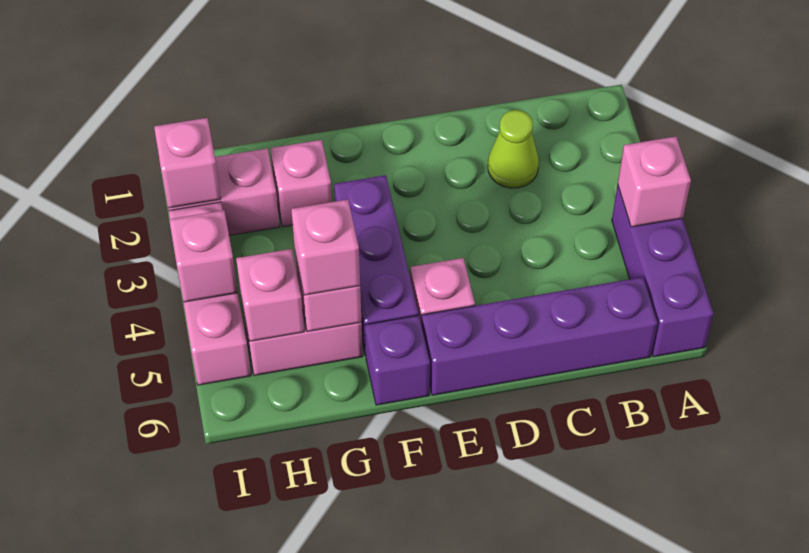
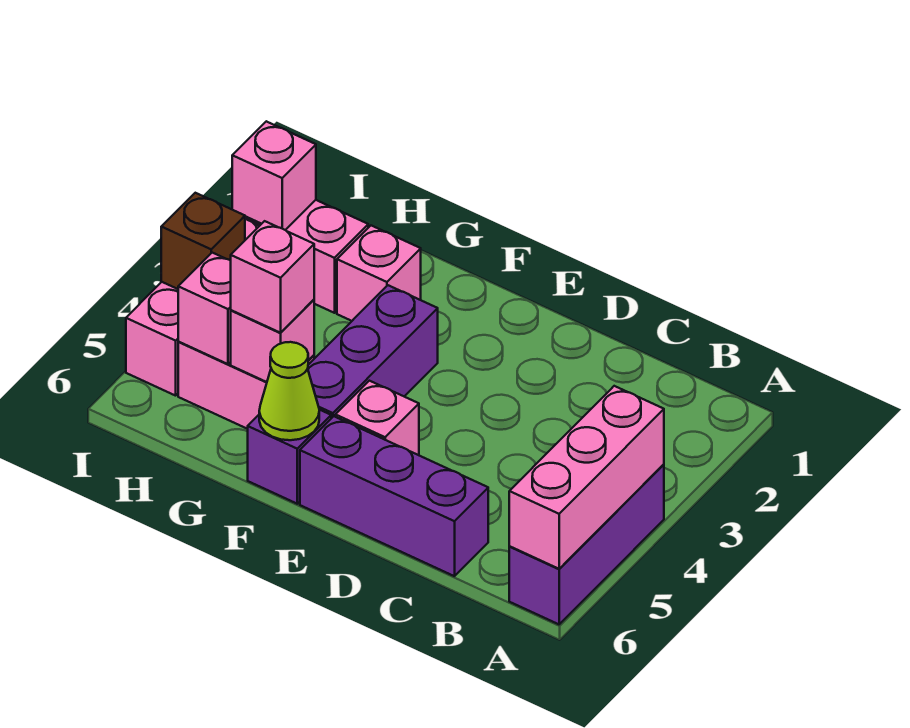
pink 1x1 brick [618,137,691,227] -> pink 1x3 brick [509,386,664,569]
purple 1x4 brick [422,277,658,395] -> purple 1x3 brick [300,416,488,576]
lime 1x1 cone [488,110,539,188] -> lime 1x1 cone moved to [259,342,319,440]
pink 1x1 brick [169,210,238,302] -> brown 1x1 brick [161,193,245,289]

